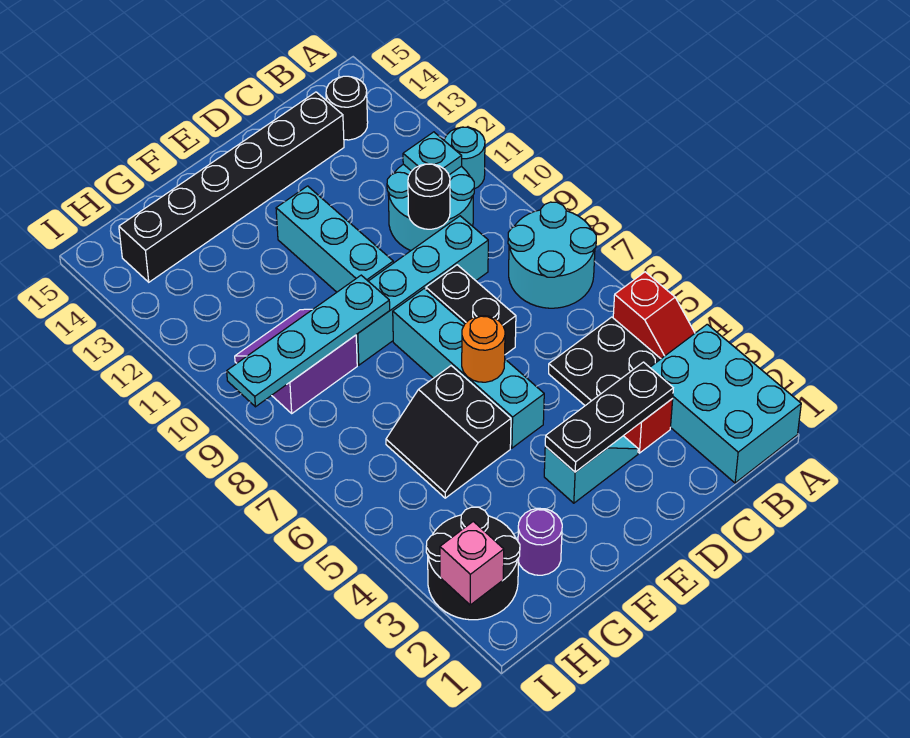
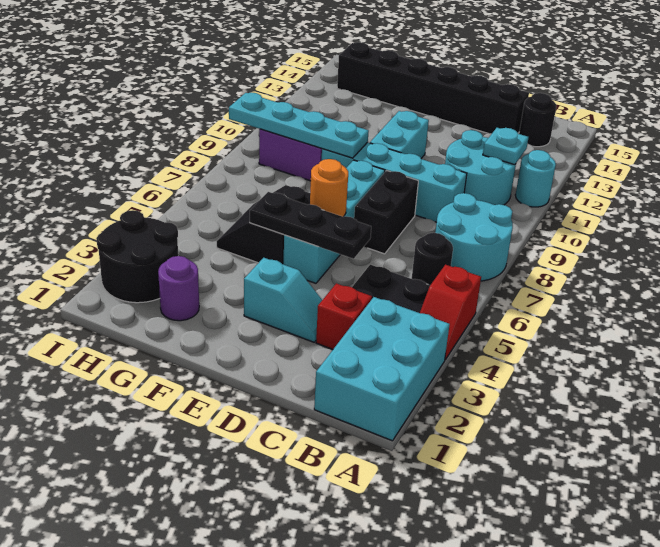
black 1x3 plate [545,362,673,472] -> black 1x3 plate moved to [250,192,371,259]
black 1x1 round brick [408,164,450,229] -> black 1x1 round brick moved to [412,233,453,285]
cyan 1x3 brick [276,186,393,292] -> cyan 1x2 brick [370,111,429,158]
pink 1x1 brick [440,521,504,605] -> none

